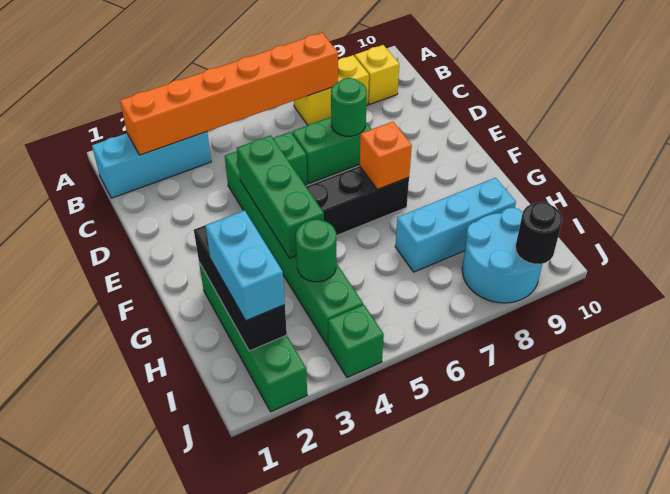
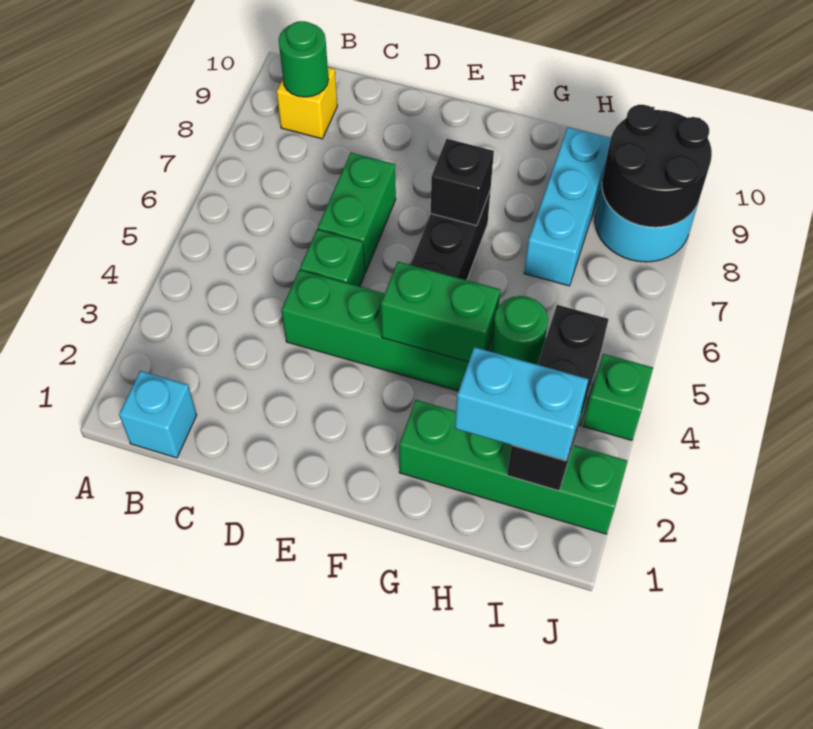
cyan 1x3 brick [92,132,211,198] -> cyan 1x1 brick [119,371,197,458]
orange 1x6 brick [120,33,338,155] -> none
yellow 1x2 brick [294,55,369,125] -> none
green 1x1 round brick [331,78,367,136] -> green 1x1 round brick moved to [279,21,329,97]
green 1x3 brick [237,135,324,258] -> green 1x2 brick [381,262,500,362]
orange 1x1 brick [360,122,412,189] -> black 1x1 brick [431,139,494,226]
black 1x3 brick [194,225,287,351] -> black 1x3 brick turned to [507,305,609,491]
black 1x1 round brick [515,202,562,264] -> black 2x2 round brick [602,105,712,227]

